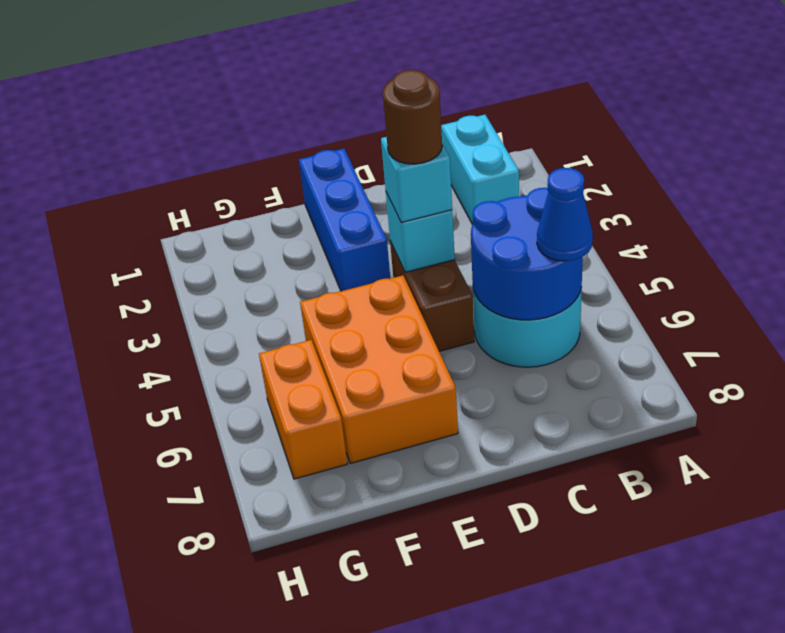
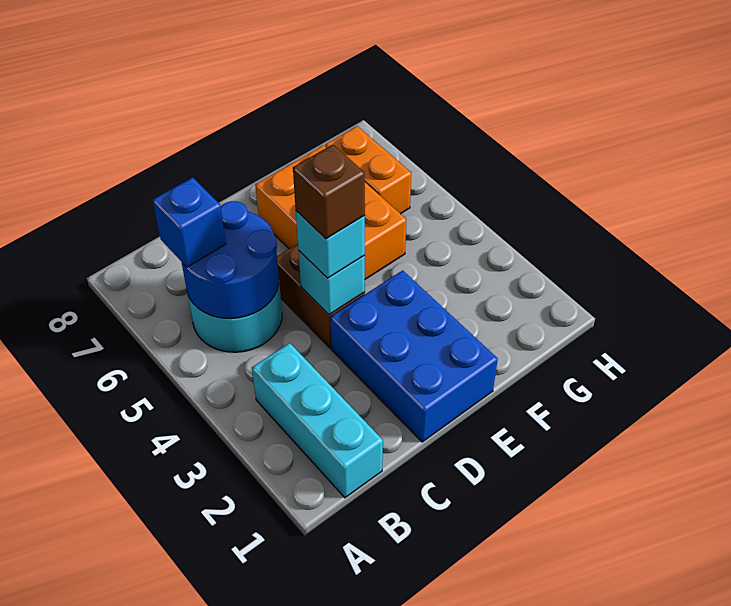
cyan 1x2 brick [441,115,519,224] -> cyan 1x3 brick [252,343,383,498]
blue 1x1 cone [537,168,593,261] -> blue 1x1 brick [153,177,226,267]
brown 1x1 round brick [383,70,442,164] -> brown 1x1 brick [293,144,365,239]
blue 1x3 brick [299,149,390,291] -> blue 2x3 brick [330,270,498,442]

